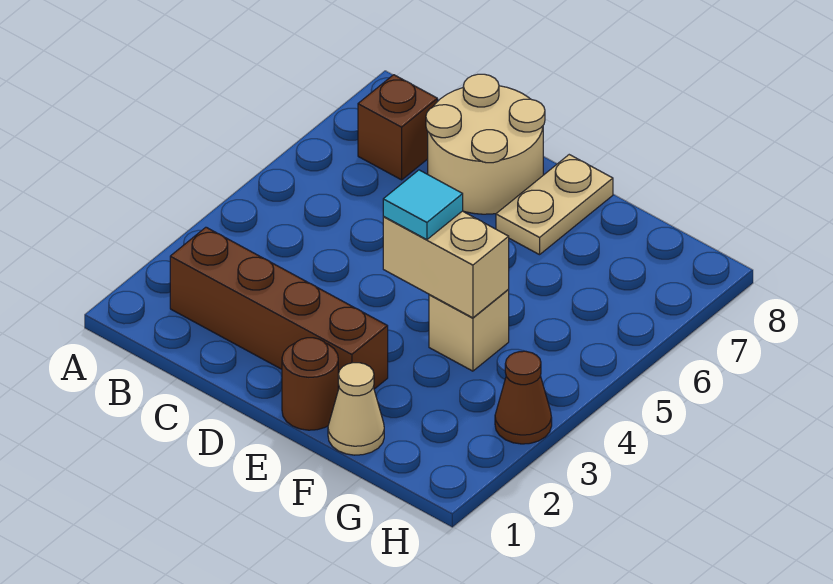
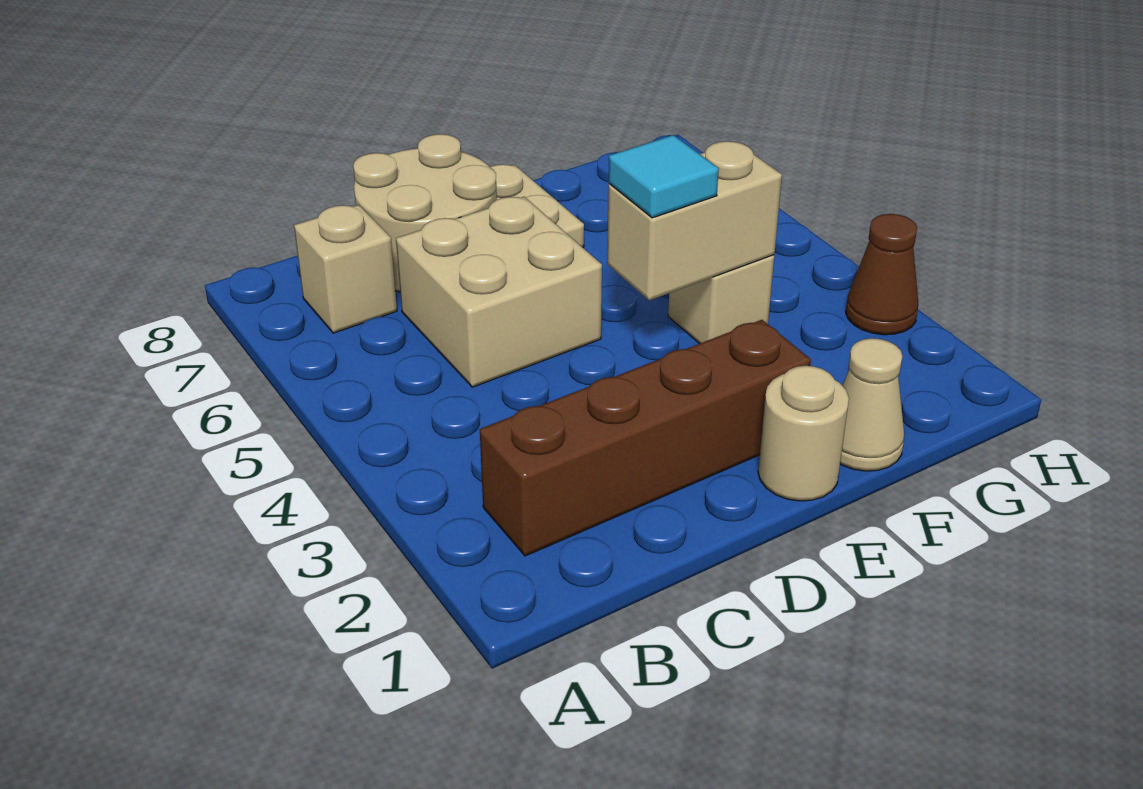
brown 1x1 brick [358,75,437,180] -> tan 1x1 brick [294,205,397,333]
none -> tan 2x2 brick [396,197,602,387]
brown 1x1 round brick [282,338,338,430] -> tan 1x1 round brick [758,366,849,501]

